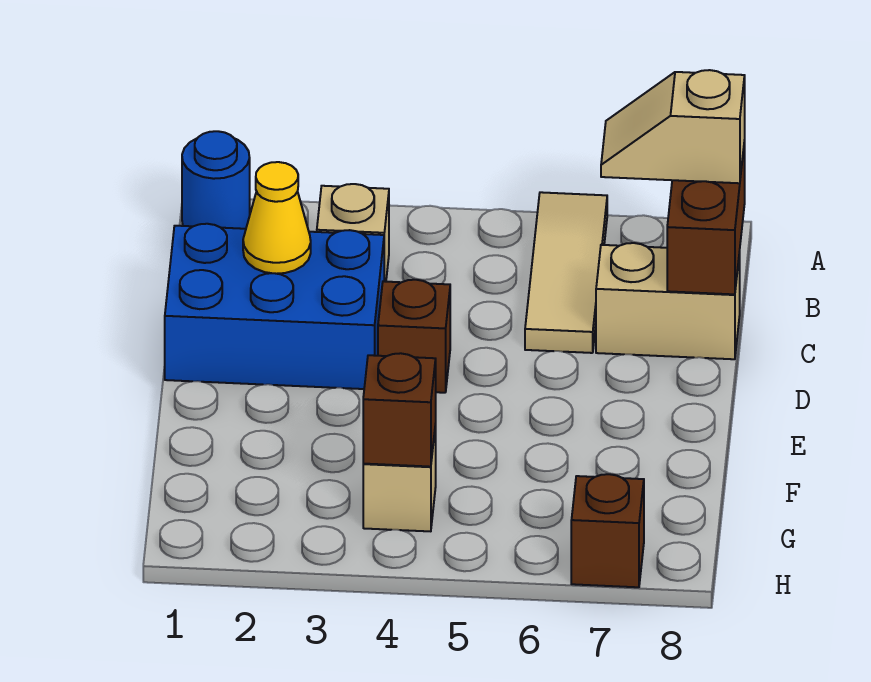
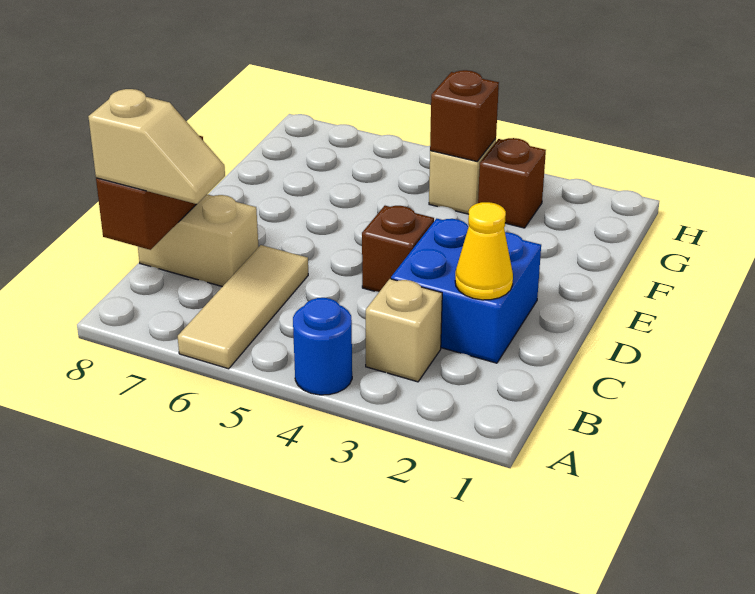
blue 1x1 round brick [182,131,250,229] -> blue 1x1 round brick moved to [293,298,352,395]
blue 2x3 brick [165,224,384,389] -> blue 2x2 brick [391,219,541,363]
brown 1x1 brick [571,474,644,587] -> brown 1x1 brick moved to [478,138,546,228]

